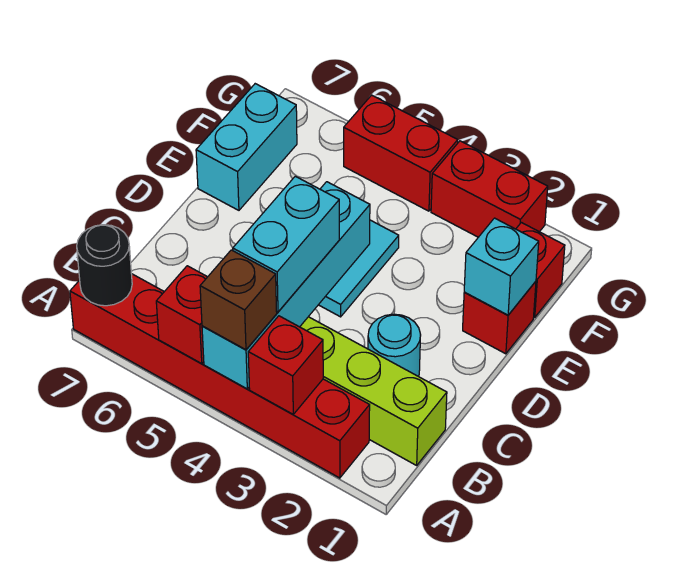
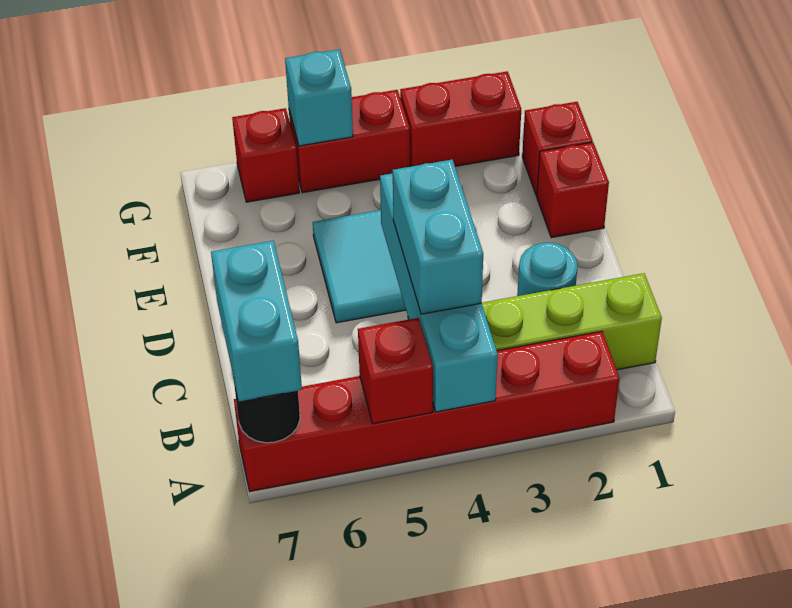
red 1x1 brick [248,316,323,414] -> red 1x1 brick moved to [232,108,299,202]
brown 1x1 brick [200,250,277,350] -> none
cyan 1x1 brick [464,218,539,315] -> cyan 1x1 brick moved to [285,49,353,146]
cyan 1x2 brick [196,84,297,210] -> cyan 1x2 brick moved to [211,241,302,402]

